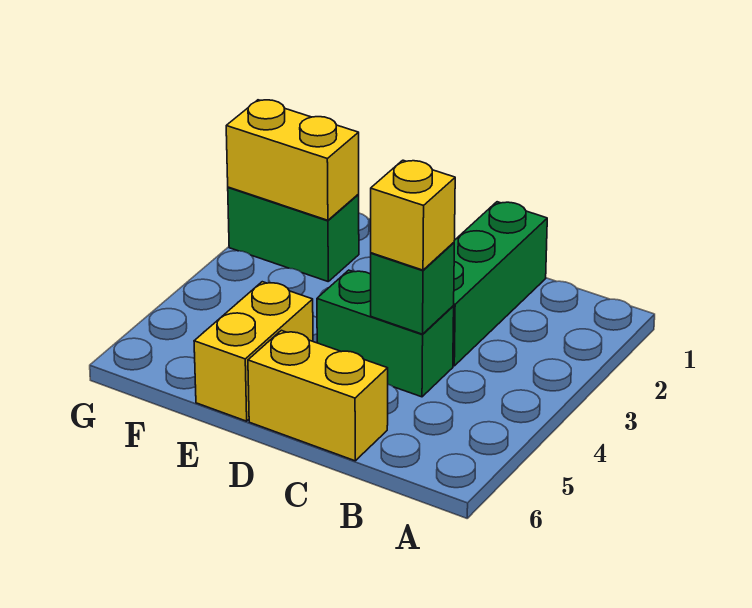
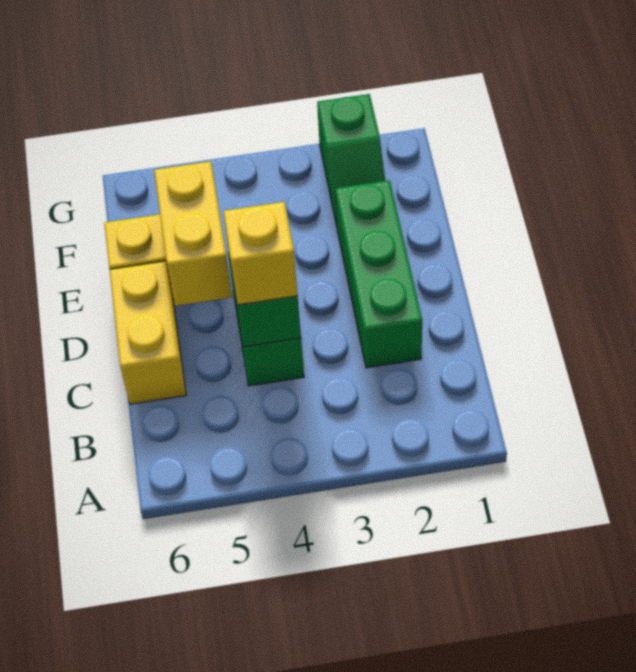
green 1x3 brick [453,202,547,366] -> green 1x3 brick turned to [335,180,422,368]
green 1x2 brick [228,187,359,281] -> green 1x2 slope [317,94,385,226]
yellow 1x2 brick [226,100,359,220] -> yellow 1x2 brick moved to [154,161,232,306]

